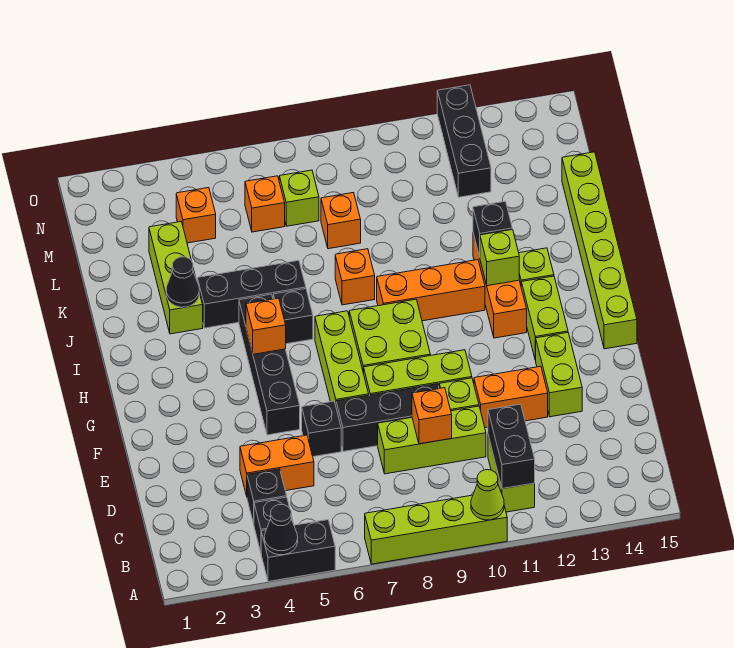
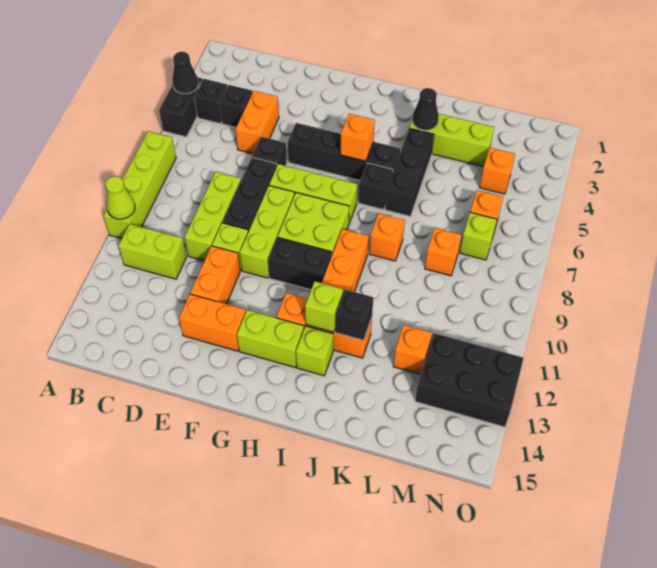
black 1x2 brick [488,404,535,489] -> black 1x2 brick moved to [268,237,332,290]
orange 1x1 brick [412,388,452,444] -> orange 1x1 brick moved to [393,325,432,374]
lime 1x2 brick [536,333,582,417] -> orange 1x2 brick [179,294,246,351]
lime 1x6 brick [562,152,637,349] -> none
black 1x3 brick [437,85,491,197] -> black 2x3 brick [415,333,524,427]

